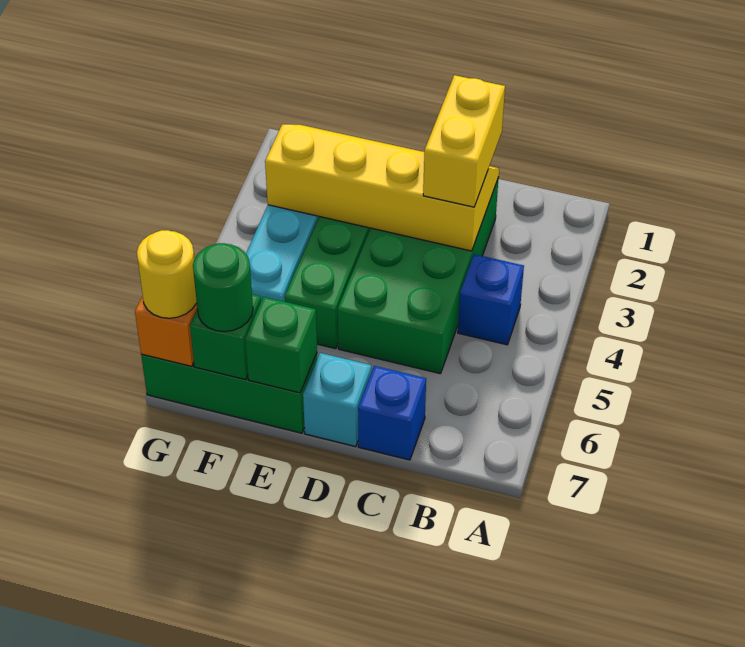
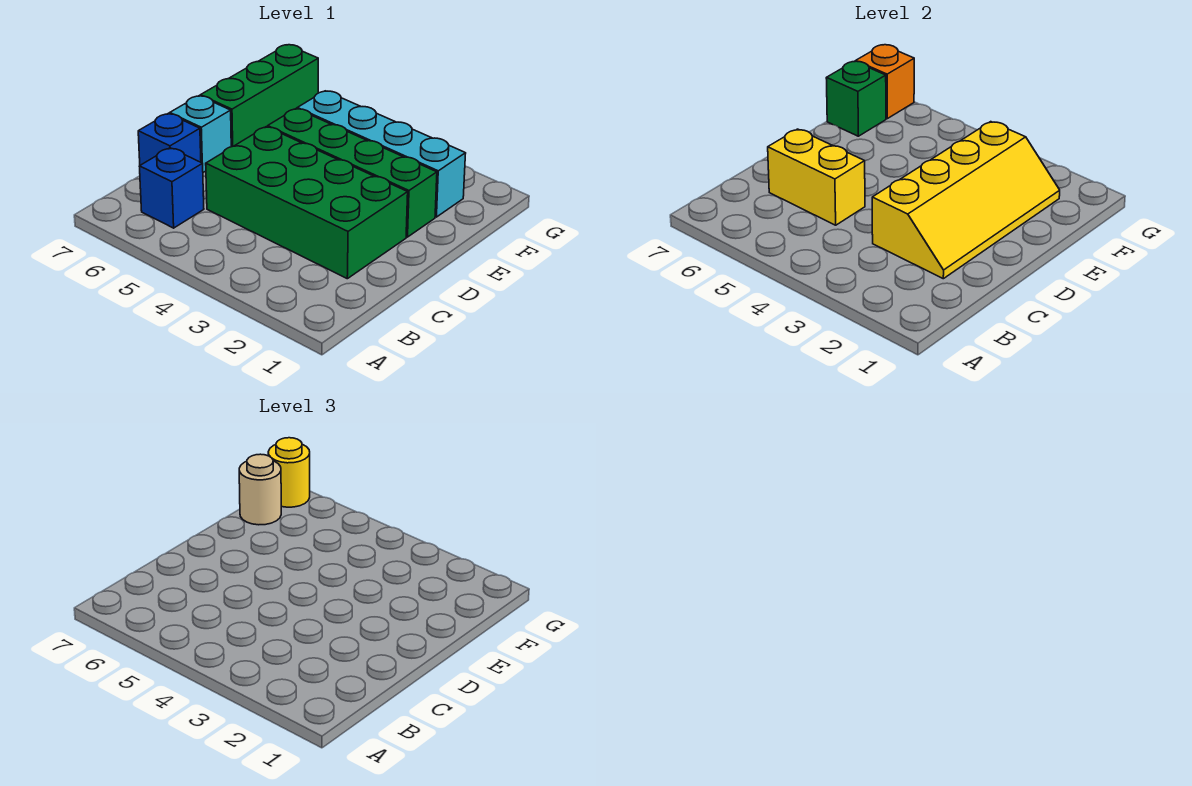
blue 1x1 brick [458,254,524,345] -> blue 1x1 brick moved to [139,148,204,228]
yellow 1x2 brick [423,75,505,207] -> yellow 1x2 brick moved to [768,129,865,225]
green 1x1 brick [245,297,317,393] -> none
green 1x1 round brick [193,243,253,332] -> tan 1x1 round brick [239,454,281,525]

